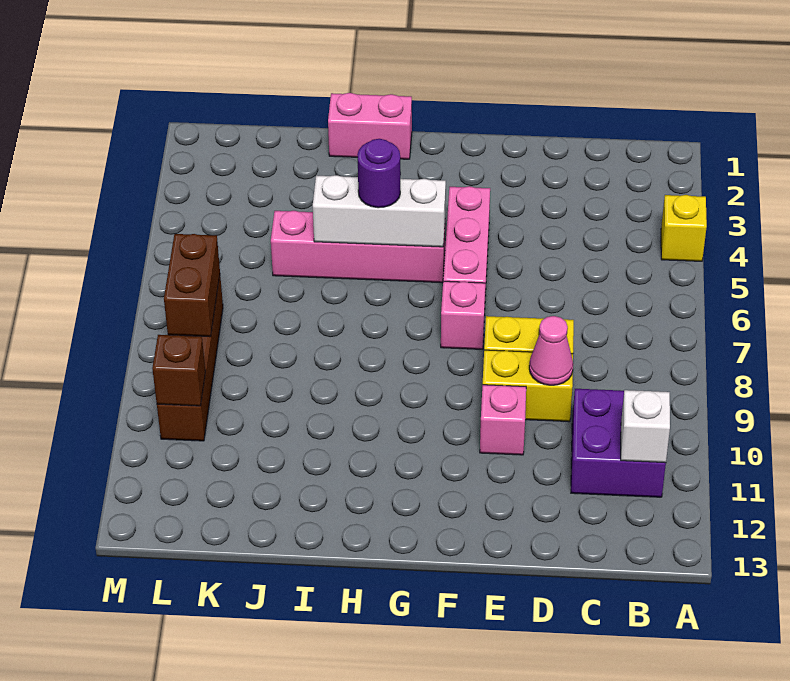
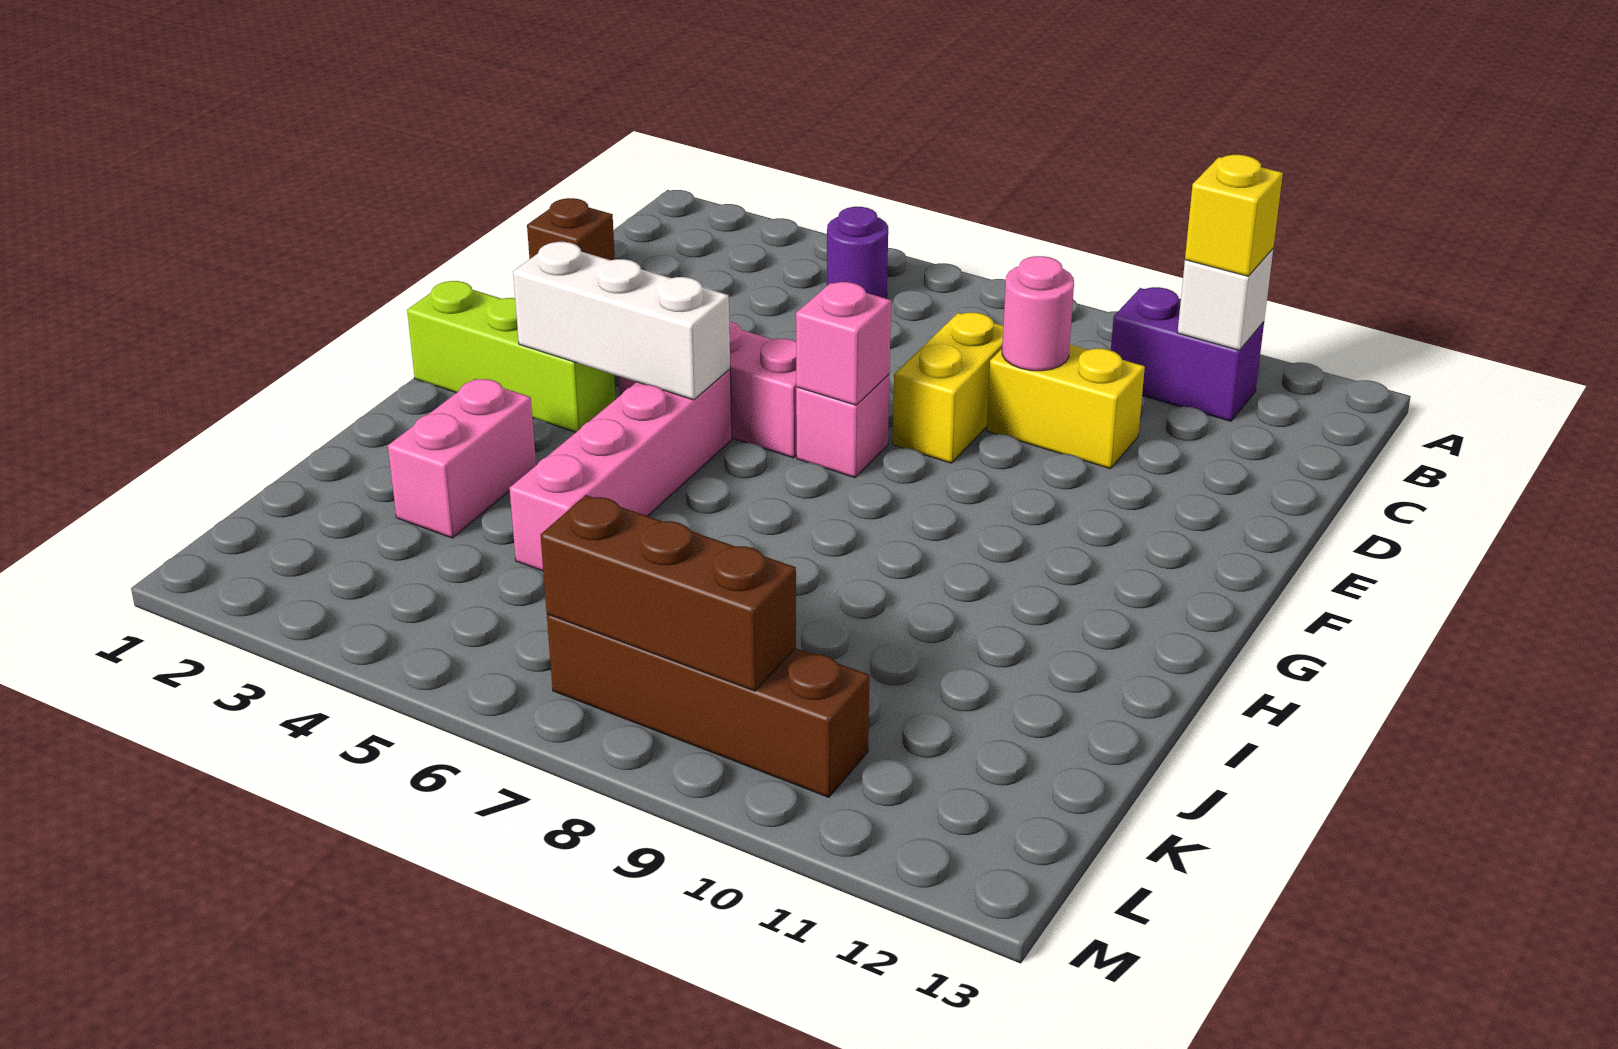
yellow 1x1 brick [661,195,707,261] -> yellow 1x1 brick moved to [1185,155,1283,276]
purple 2x2 brick [571,389,666,497] -> purple 1x2 brick [1111,287,1264,421]
yellow 1x2 brick [483,350,573,422] -> yellow 1x2 brick turned to [987,345,1145,469]
pink 1x1 cone [529,316,573,385] -> pink 1x1 round brick [1002,256,1074,371]
pink 1x1 brick [480,385,526,455] -> pink 1x1 brick moved to [796,282,891,405]
none -> lime 1x3 brick [407,281,615,432]
white 1x3 brick [313,175,446,247] -> white 1x3 brick turned to [513,242,730,400]
pink 1x2 brick [328,93,412,159] -> pink 1x2 brick moved to [388,379,536,538]
purple 1x1 round brick [357,139,400,208] -> purple 1x1 round brick moved to [827,207,888,298]
brown 1x2 brick [164,234,220,337] -> brown 1x3 brick [541,495,796,691]
brown 1x1 brick [152,335,205,406] -> brown 1x1 brick moved to [527,198,615,260]

